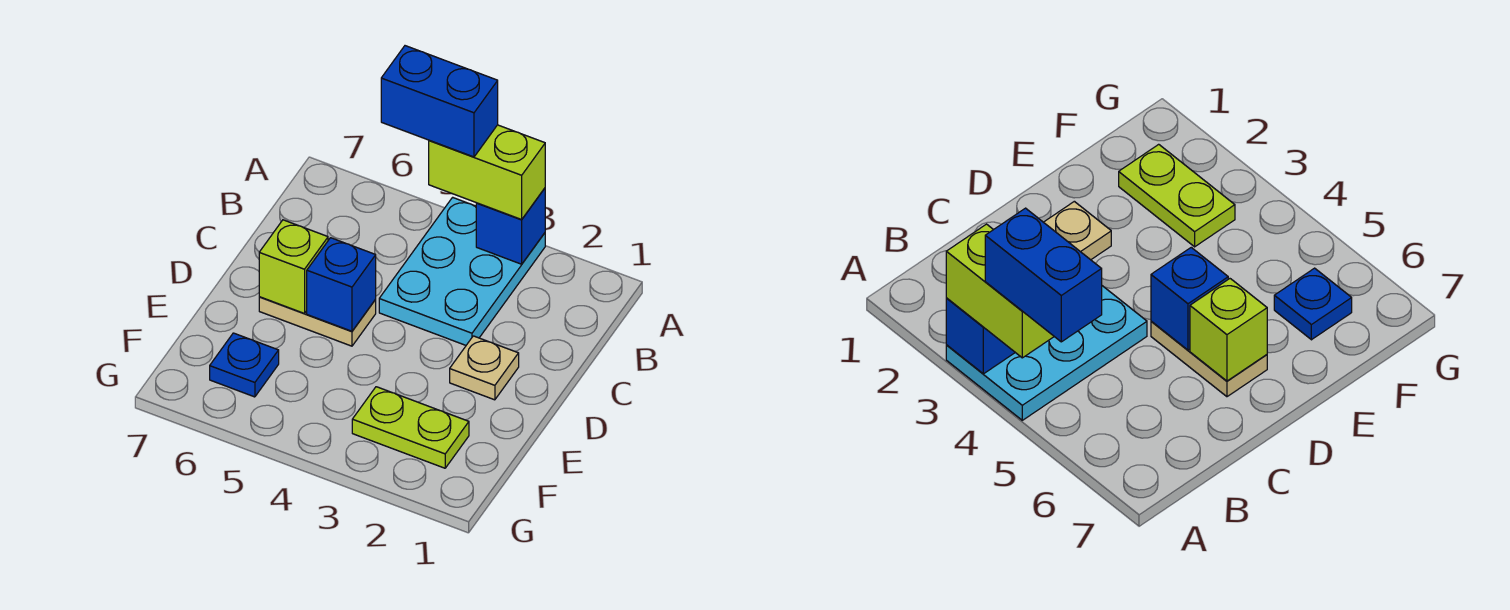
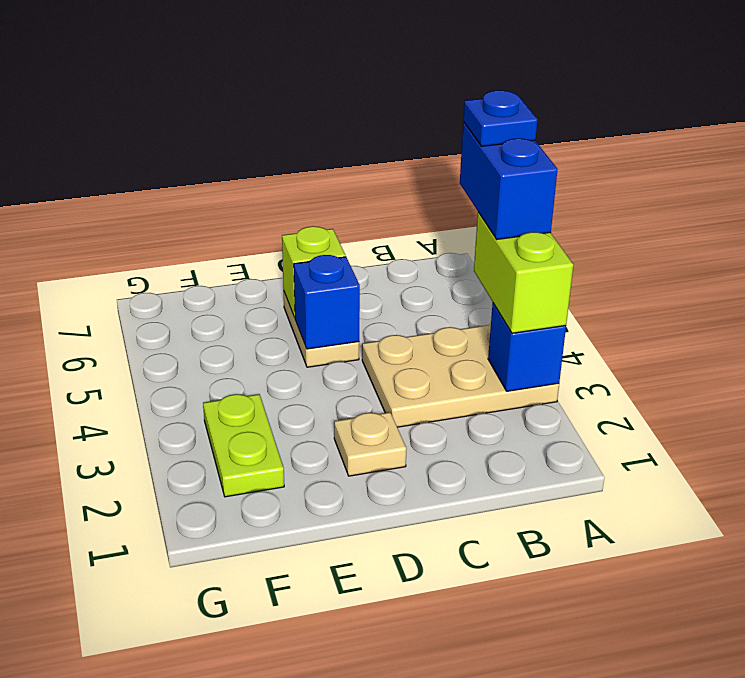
cyan 2x3 plate [379,197,545,345] -> tan 2x3 plate [362,323,559,427]
blue 1x1 plate [210,333,279,397] -> blue 1x1 plate moved to [463,90,538,146]

